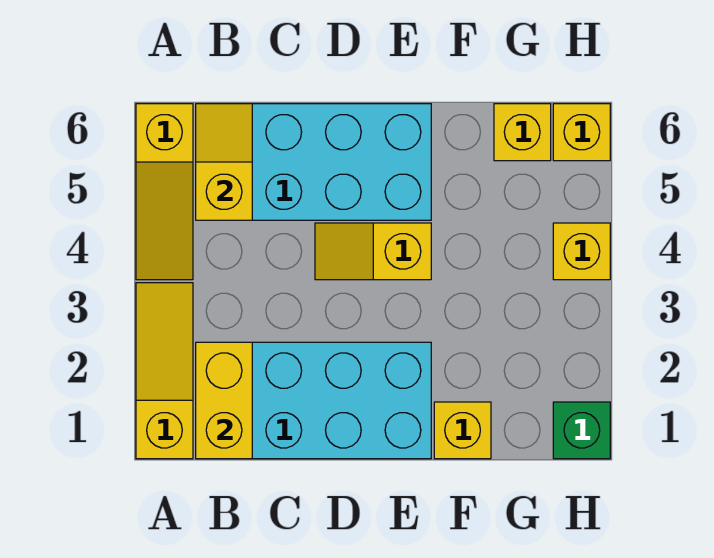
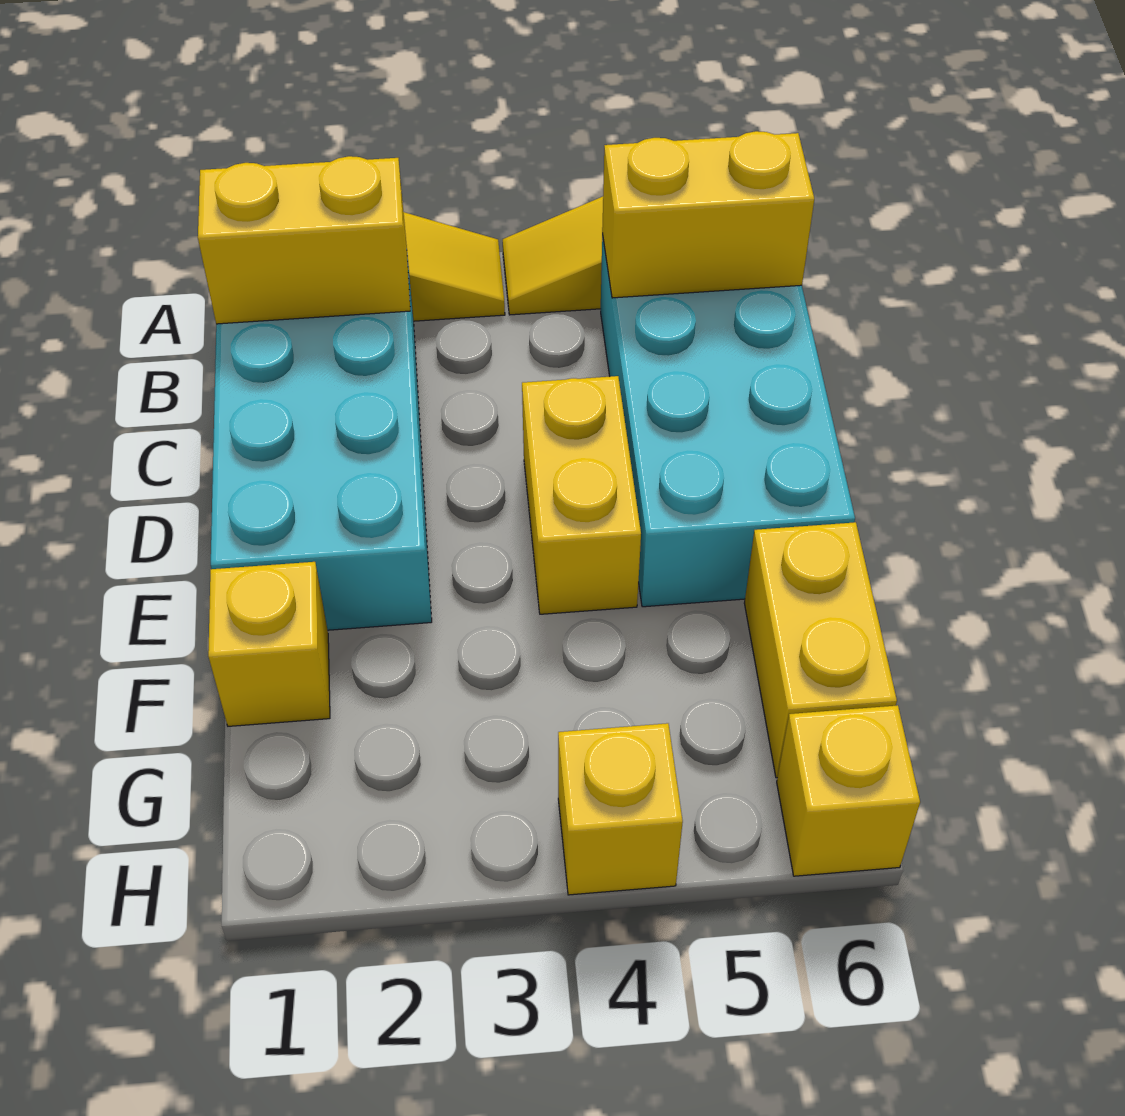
yellow 1x2 slope [196,104,252,220] -> yellow 1x2 brick [602,131,814,298]
yellow 1x2 slope [315,223,431,280] -> yellow 1x2 brick [522,376,641,614]
yellow 1x1 brick [494,104,551,161] -> yellow 1x2 brick [744,522,897,778]
green 1x1 brick [553,402,610,459] -> none

